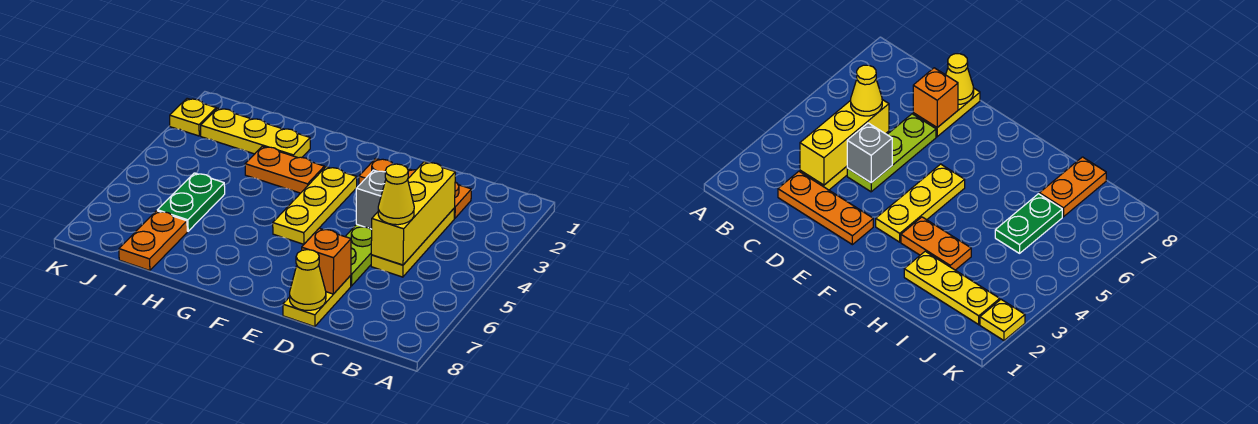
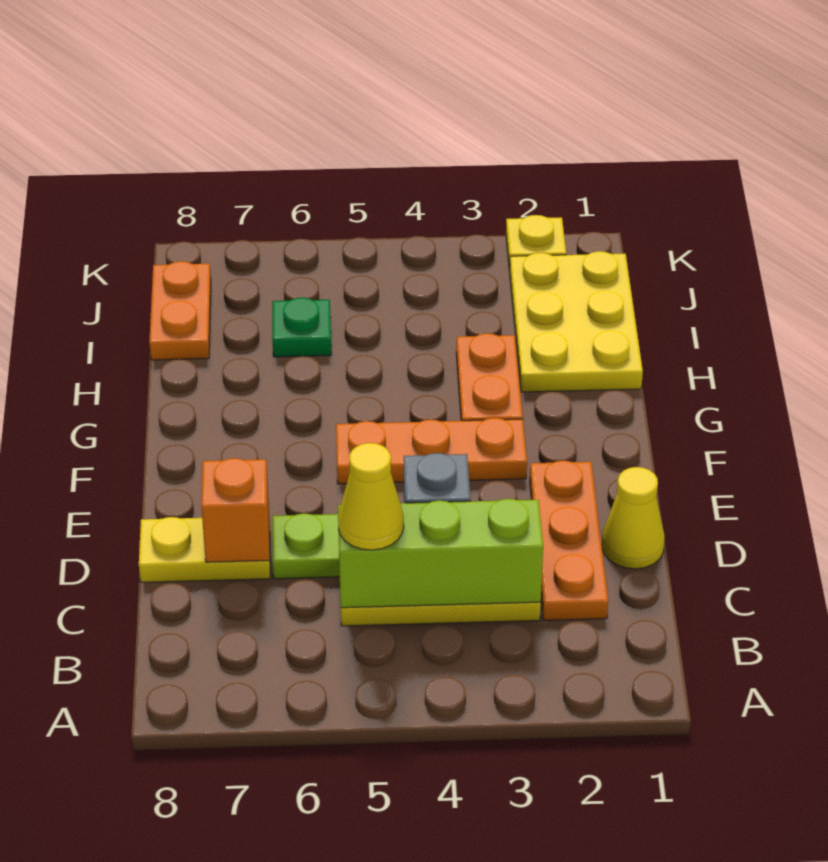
yellow 1x3 brick [371,162,455,265] -> lime 1x3 brick [338,499,543,608]
yellow 1x1 cone [290,250,326,310] -> yellow 1x1 cone moved to [602,467,665,569]
yellow 1x3 plate [273,167,357,244] -> orange 1x3 plate [336,418,527,484]
yellow 1x3 plate [201,108,310,158] -> yellow 2x3 plate [510,251,643,392]
green 1x2 plate [158,173,225,231] -> green 1x1 plate [272,298,331,357]
orange 1x2 plate [119,211,187,271] -> orange 1x2 plate turned to [149,261,211,360]

